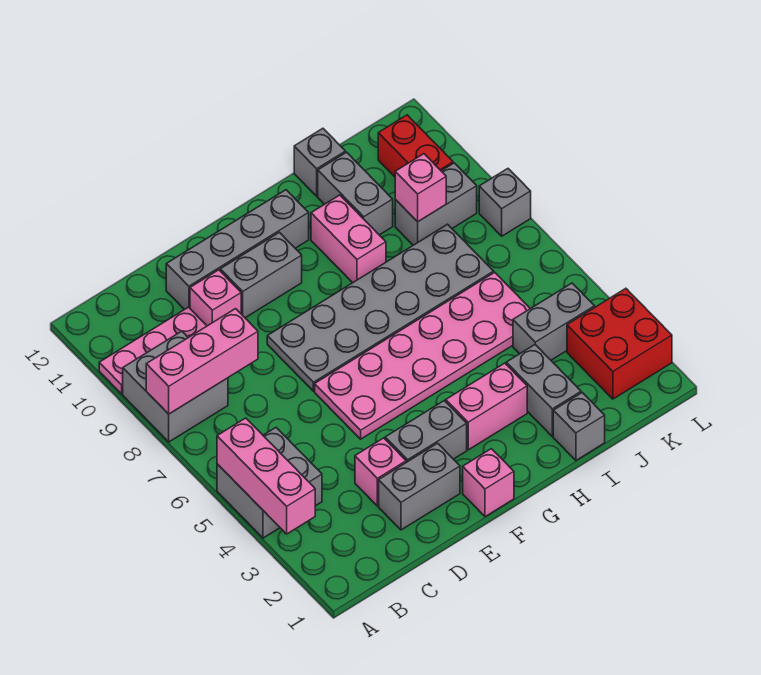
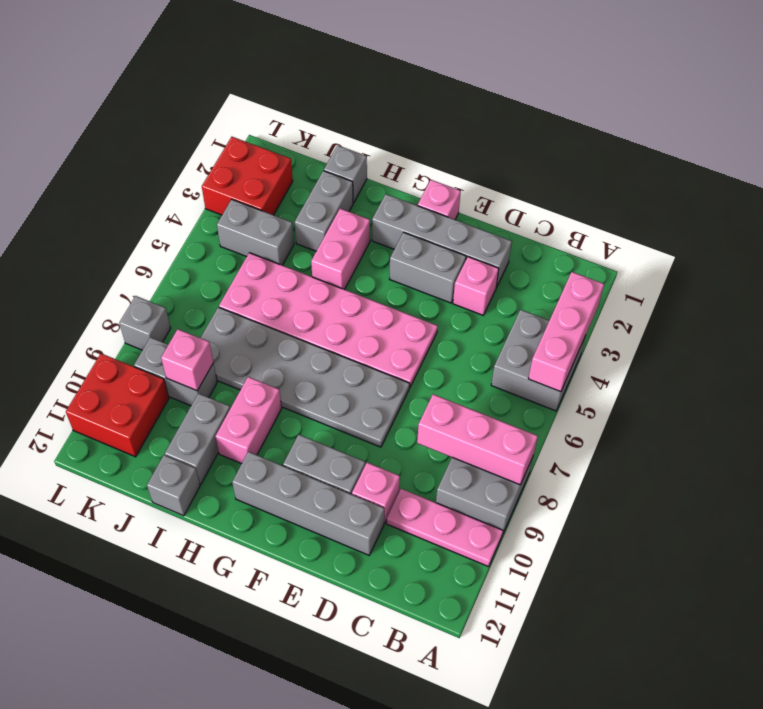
grey 1x2 brick [379,443,460,530] -> grey 1x4 brick [372,194,512,288]
pink 1x2 brick [446,363,527,450] -> pink 1x2 brick turned to [311,209,370,290]
red 1x2 brick [378,115,453,177] -> red 2x2 brick [66,354,169,457]

